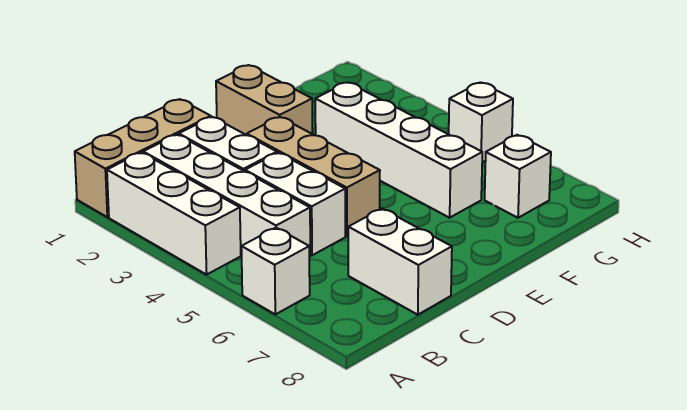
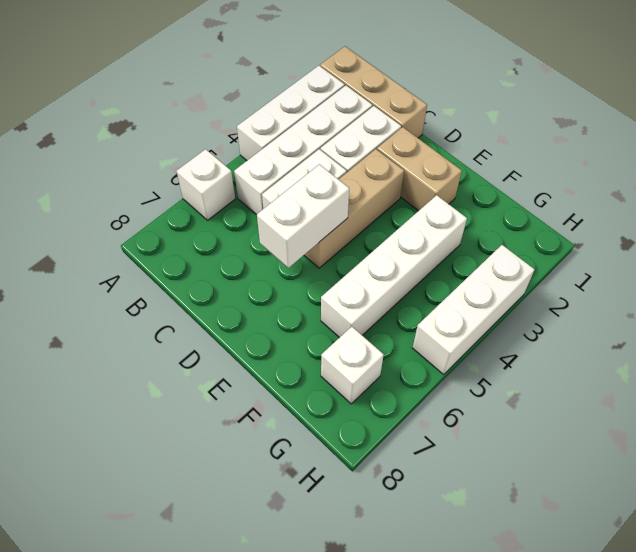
white 1x2 brick [348,209,452,315] -> white 1x2 brick moved to [257,164,349,268]
tan 1x2 brick [216,65,312,135] -> tan 1x2 brick turned to [377,127,462,211]
white 1x1 brick [449,82,513,162] -> white 1x3 brick [413,245,535,375]

